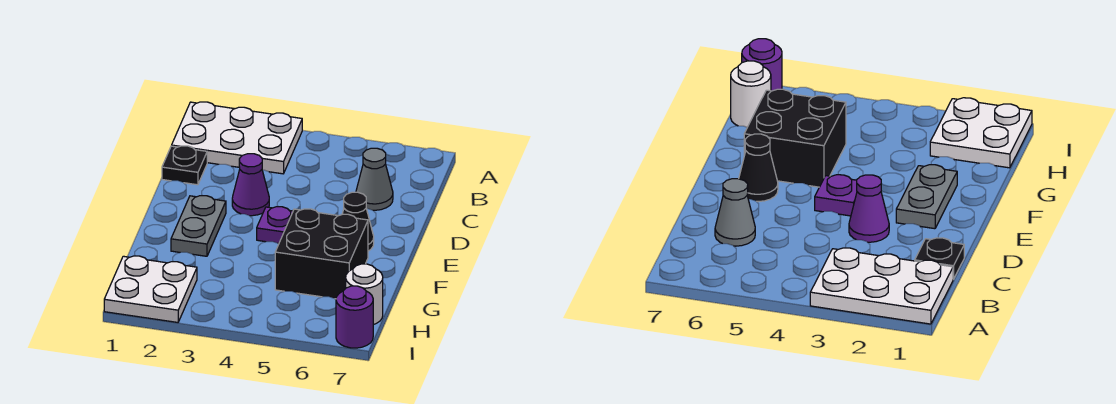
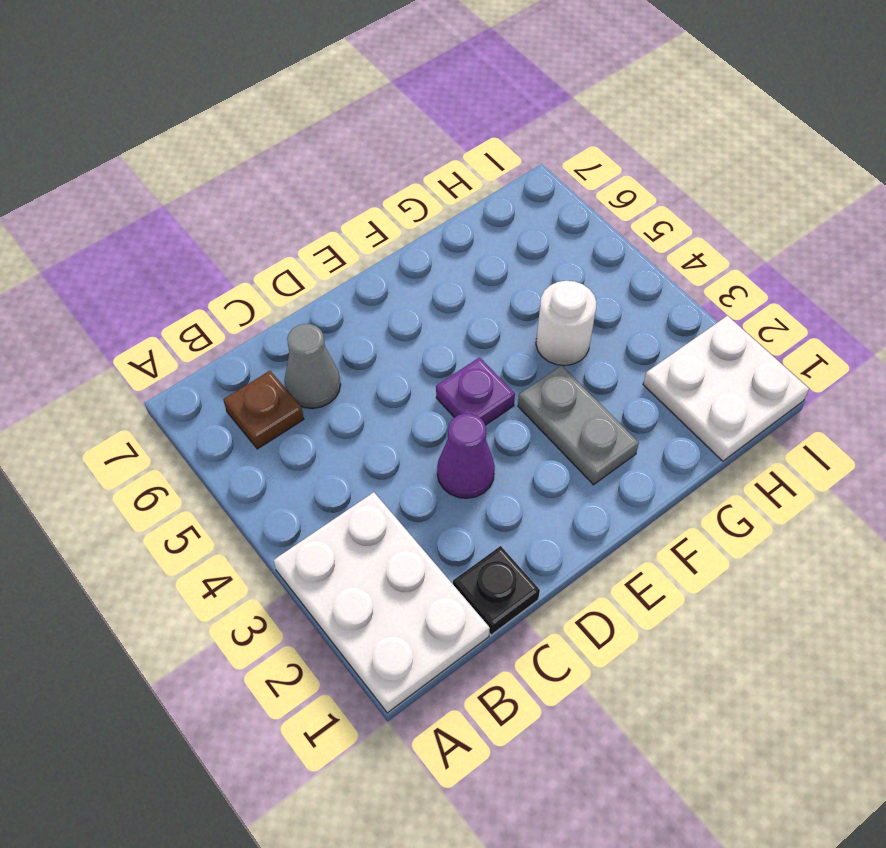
none -> brown 1x1 plate [223,371,304,449]
grey 1x2 plate [171,196,226,256] -> grey 1x2 plate turned to [518,365,639,485]
black 1x1 cone [342,192,374,251] -> none
black 2x2 brick [275,209,368,299] -> none
white 1x1 round brick [346,264,383,325] -> white 1x1 round brick moved to [536,281,597,366]
purple 1x1 round brick [336,286,373,348] -> none

